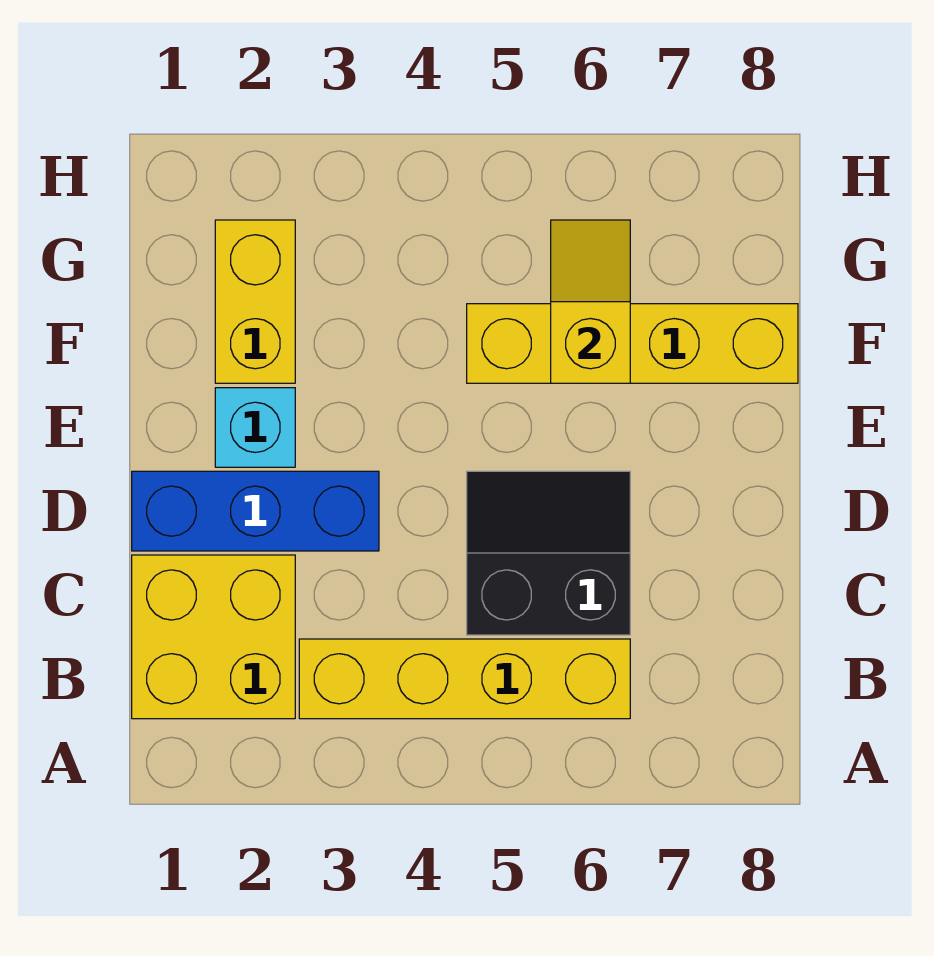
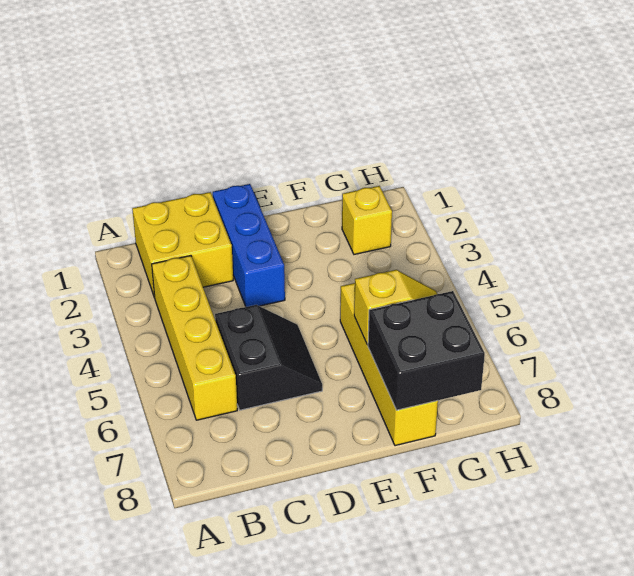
cyan 1x1 brick [215,388,295,467] -> none
yellow 1x2 brick [215,220,295,383] -> yellow 1x1 brick [342,186,392,254]
none -> black 2x2 brick [368,291,485,410]

